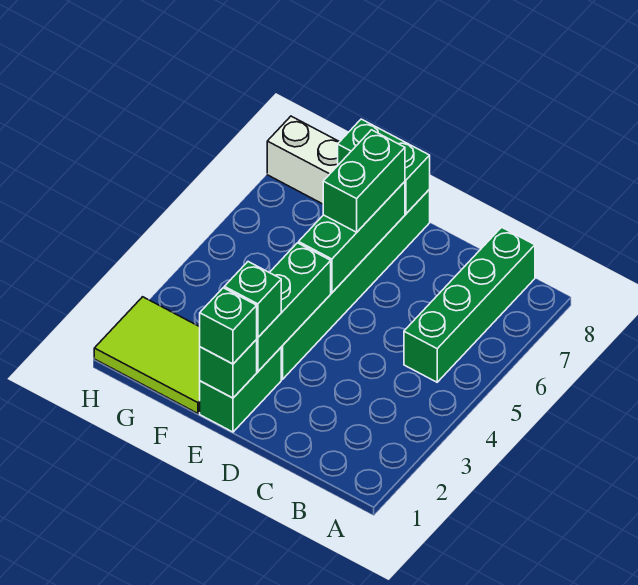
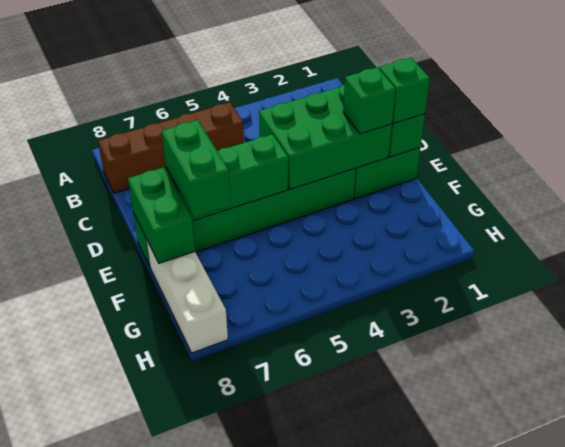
green 1x4 brick [404,227,535,382] -> brown 1x4 brick [98,103,244,193]
green 1x3 brick [256,243,331,372] -> green 2x3 brick [259,84,392,189]
green 1x2 brick [323,130,405,232] -> green 1x2 brick turned to [162,120,231,217]
lime 2x3 tile [94,297,200,413] -> none

